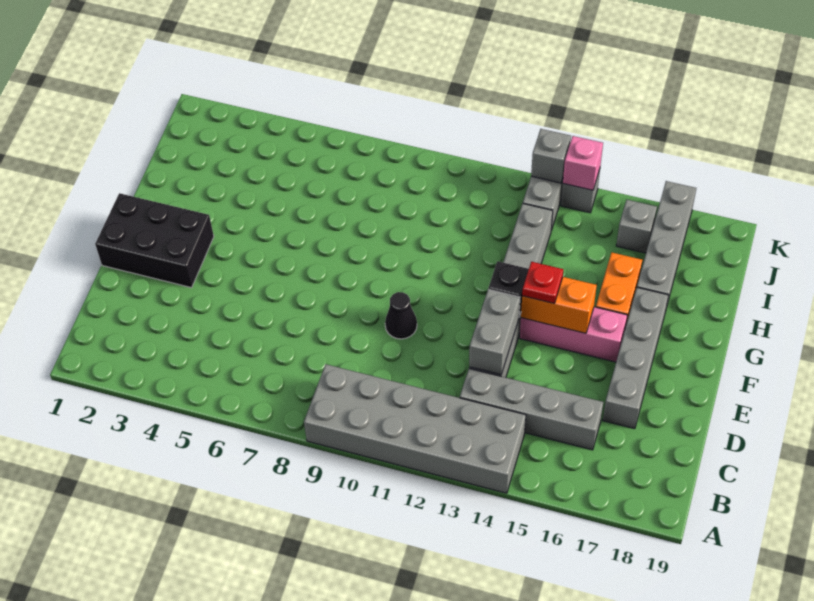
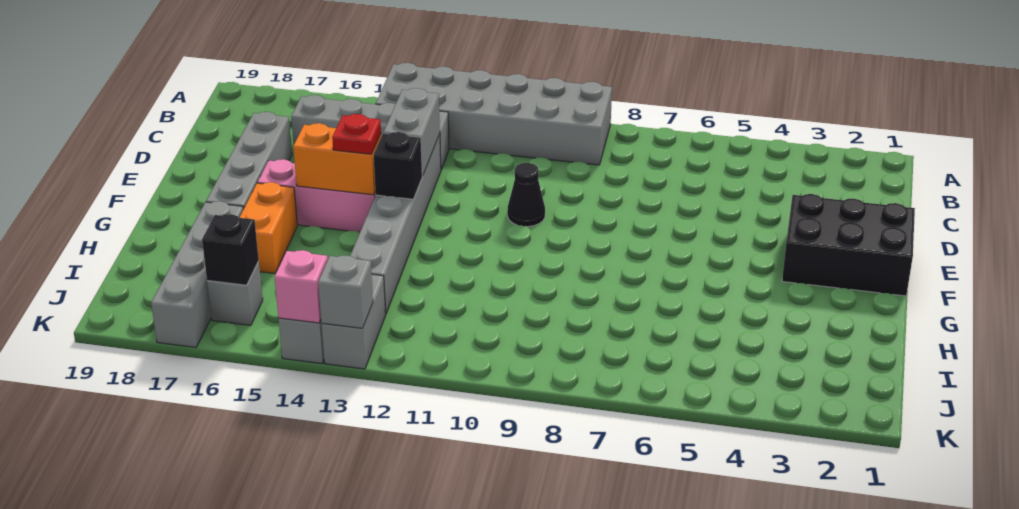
none -> black 1x1 brick [202,214,259,285]

